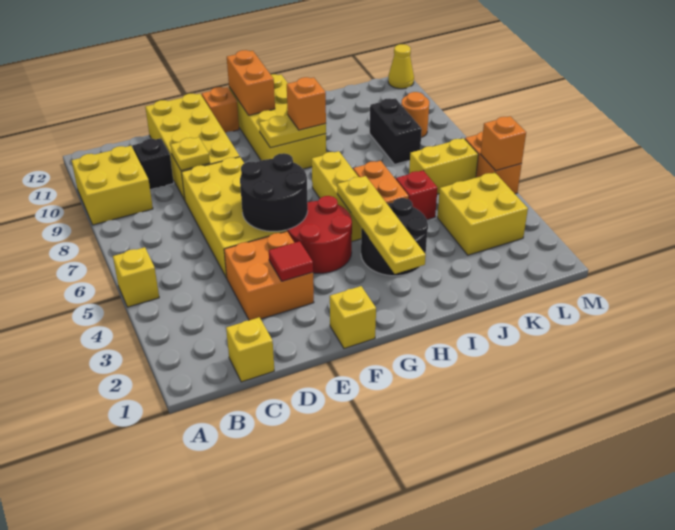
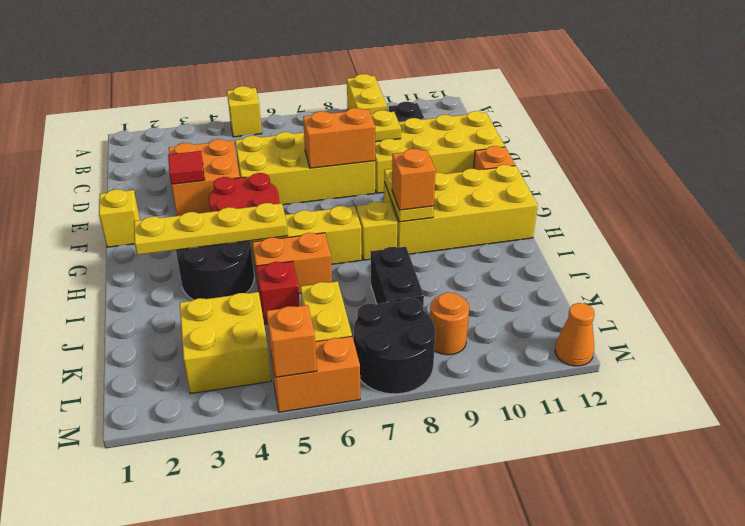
yellow 2x2 brick [72,146,153,225] -> yellow 1x2 brick [347,74,387,114]
yellow 1x1 brick [226,317,274,382] -> yellow 1x1 brick moved to [357,202,397,260]
black 2x2 round brick [240,153,308,231] -> black 2x2 round brick moved to [354,298,435,394]
orange 1x2 brick [227,50,275,115] -> orange 1x2 brick moved to [303,108,375,168]
black 1x2 brick [370,99,422,164] -> black 1x2 brick turned to [371,247,424,310]
yellow 1x1 cone [388,44,414,89] -> orange 1x1 cone [555,303,594,366]

